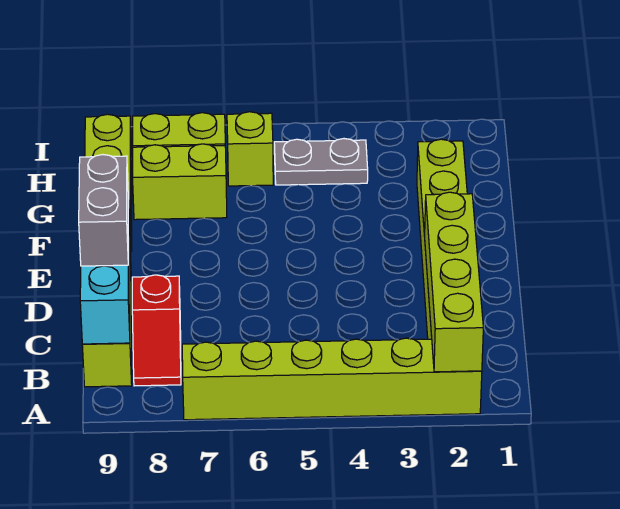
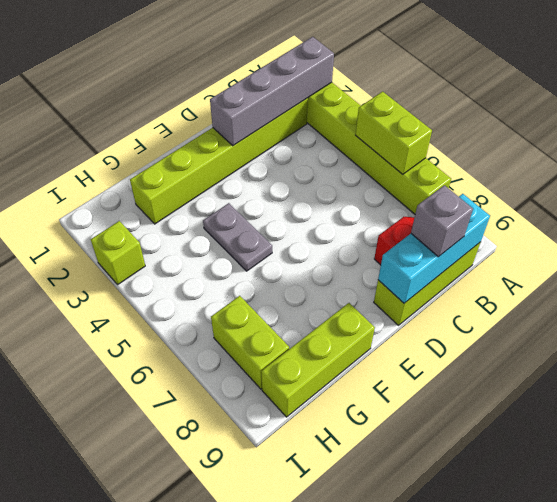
lime 1x4 brick [425,192,483,372] -> grey 1x4 brick [210,37,334,146]
grey 1x2 brick [79,155,128,266] -> grey 1x1 brick [411,185,473,257]
lime 1x2 brick [133,144,227,220] -> lime 1x2 brick moved to [356,92,432,174]
grey 1x2 plate [274,139,368,185] -> grey 1x2 plate moved to [203,203,272,271]
lime 1x1 brick [227,112,273,186] -> lime 1x1 brick moved to [91,221,145,285]

